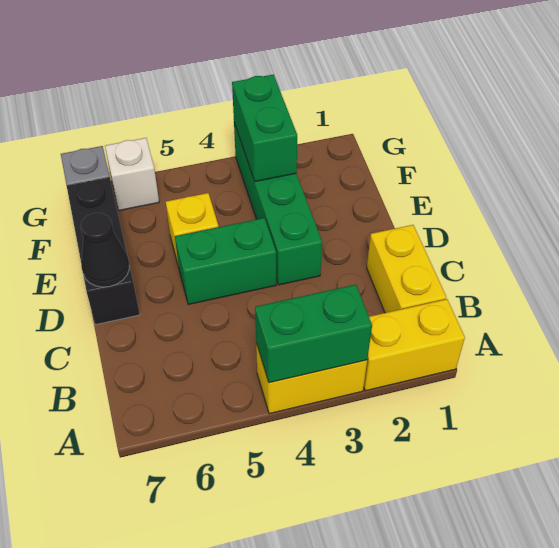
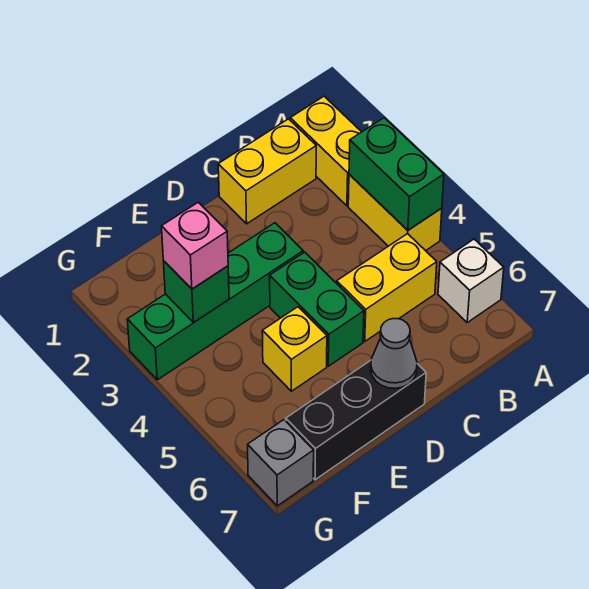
none -> yellow 1x2 brick [337,234,437,341]
black 1x1 cone [81,213,129,287] -> grey 1x1 cone [371,319,417,388]
green 1x2 brick [232,75,298,181] -> green 1x1 brick [163,261,229,323]
none -> pink 1x1 brick [162,202,228,289]
white 1x1 brick [105,138,159,210] -> white 1x1 brick moved to [438,239,504,322]

